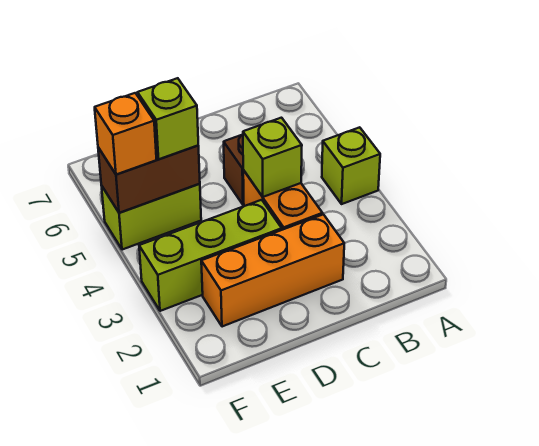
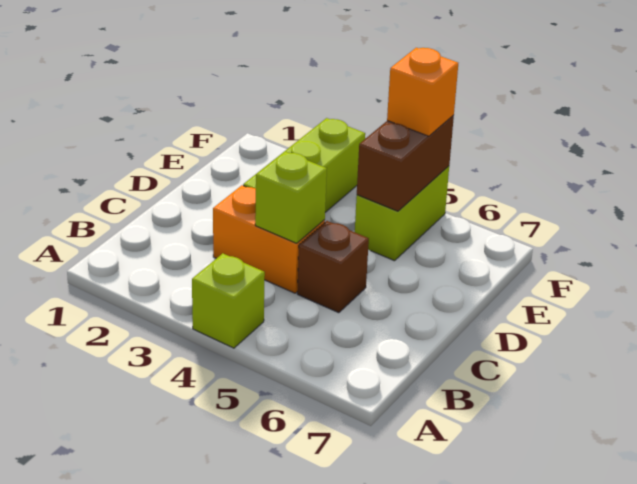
orange 1x3 brick [201,214,344,327] -> none
lime 1x1 brick [138,78,198,159] -> none

